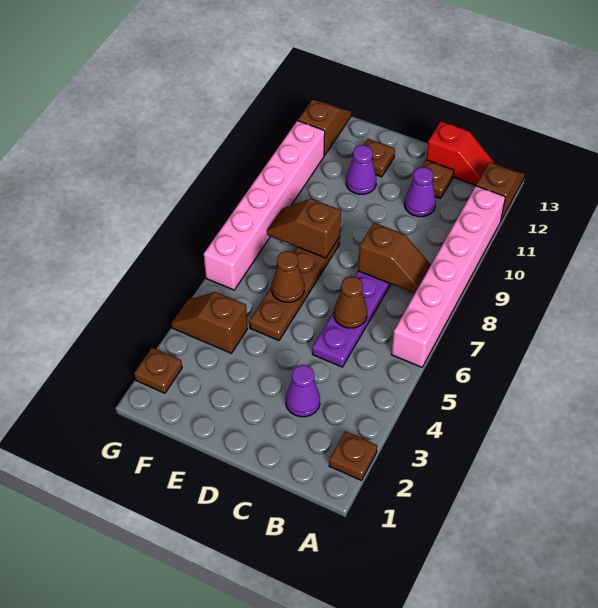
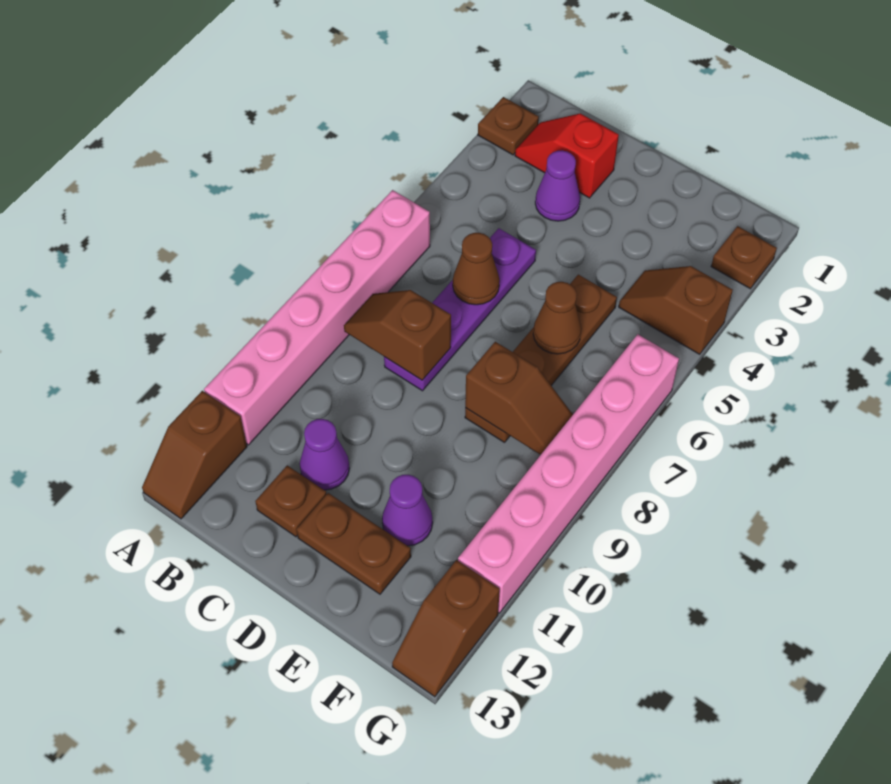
red 1x2 slope [426,121,495,185] -> red 1x2 slope moved to [515,113,619,198]
brown 1x1 plate [364,139,395,177] -> brown 1x2 plate [297,493,411,594]
brown 1x2 slope [171,292,247,353] -> brown 1x2 slope turned to [619,266,733,354]

